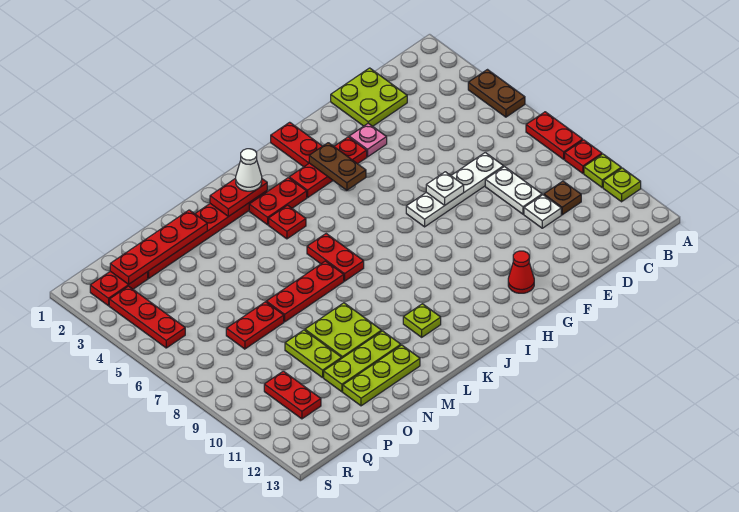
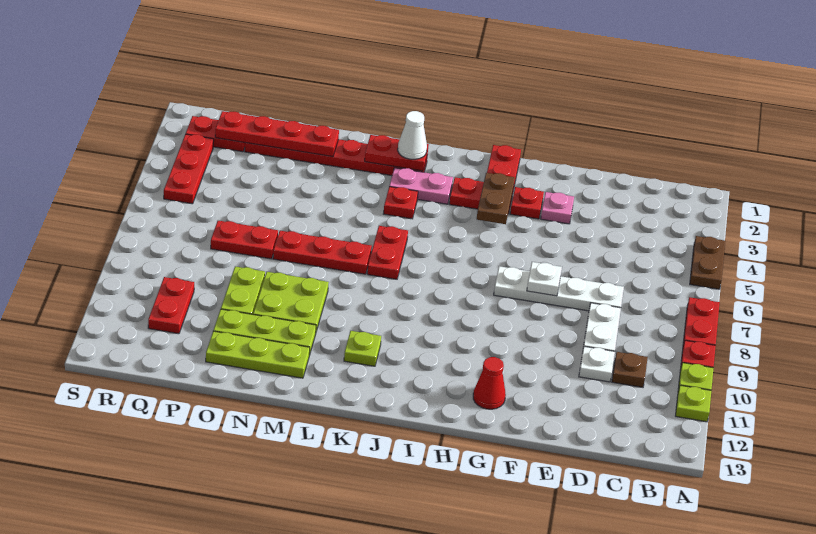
lime 2x2 plate [331,68,407,126] -> none
red 1x2 plate [249,178,307,225] -> pink 1x2 plate [389,168,453,204]

